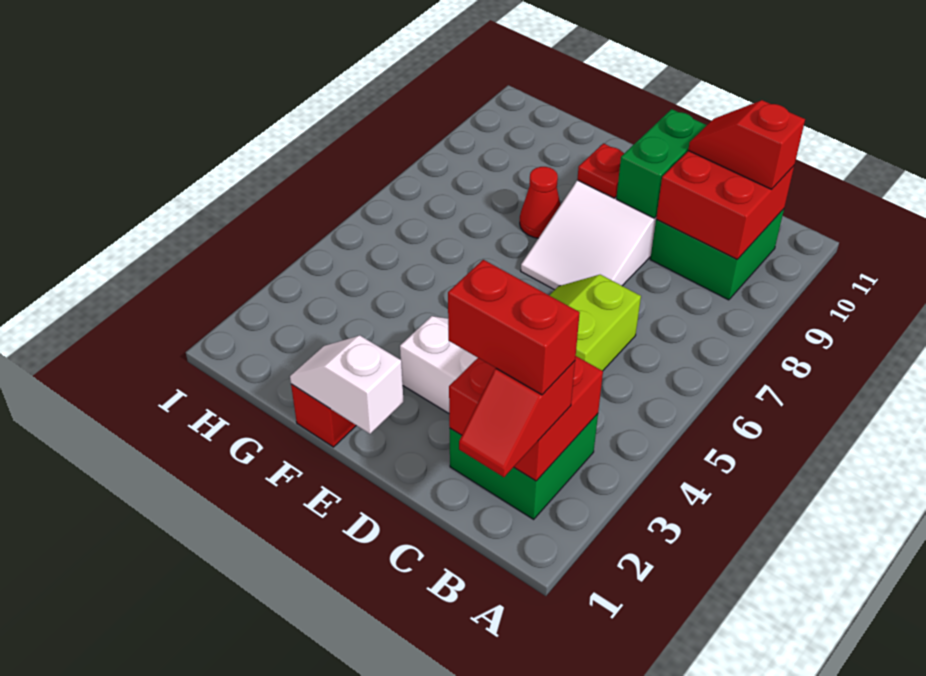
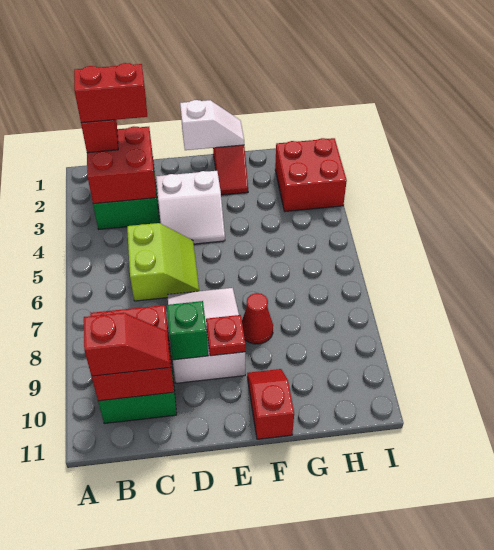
green 1x2 brick [616,109,707,218] -> green 1x1 brick [167,301,208,360]
none -> red 1x2 slope [247,369,294,439]
none -> red 2x2 brick [275,138,347,212]

